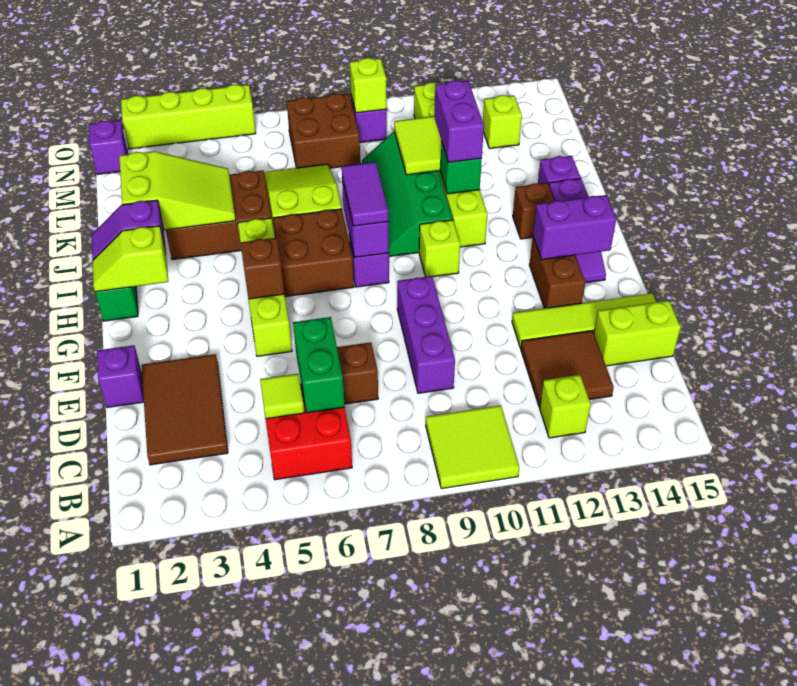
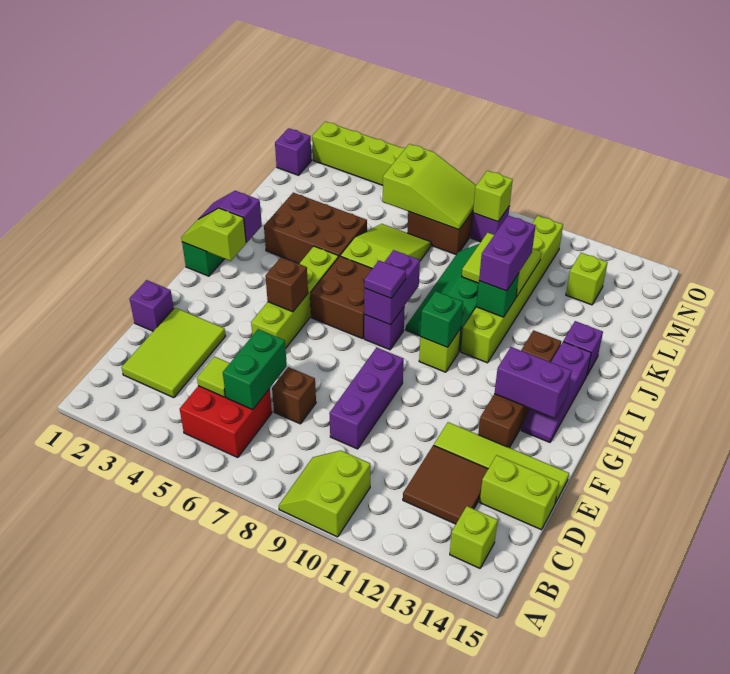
lime 2x2 tile [426,405,519,489] -> lime 2x2 slope [279,451,370,537]
lime 1x1 brick [540,375,591,438] -> lime 1x1 brick moved to [450,506,498,568]
brown 2x3 tile [141,354,228,465] -> lime 2x3 tile [122,308,225,398]
purple 1x2 tile [342,162,389,226] -> purple 1x1 tile [364,260,406,298]
none -> green 1x1 brick [420,291,463,347]
lime 2x3 slope [119,151,236,230] -> lime 2x3 slope moved to [383,144,476,230]

